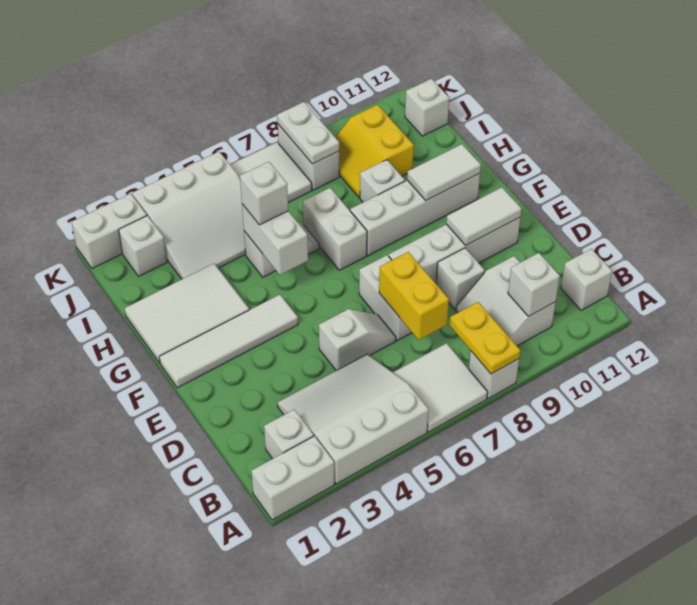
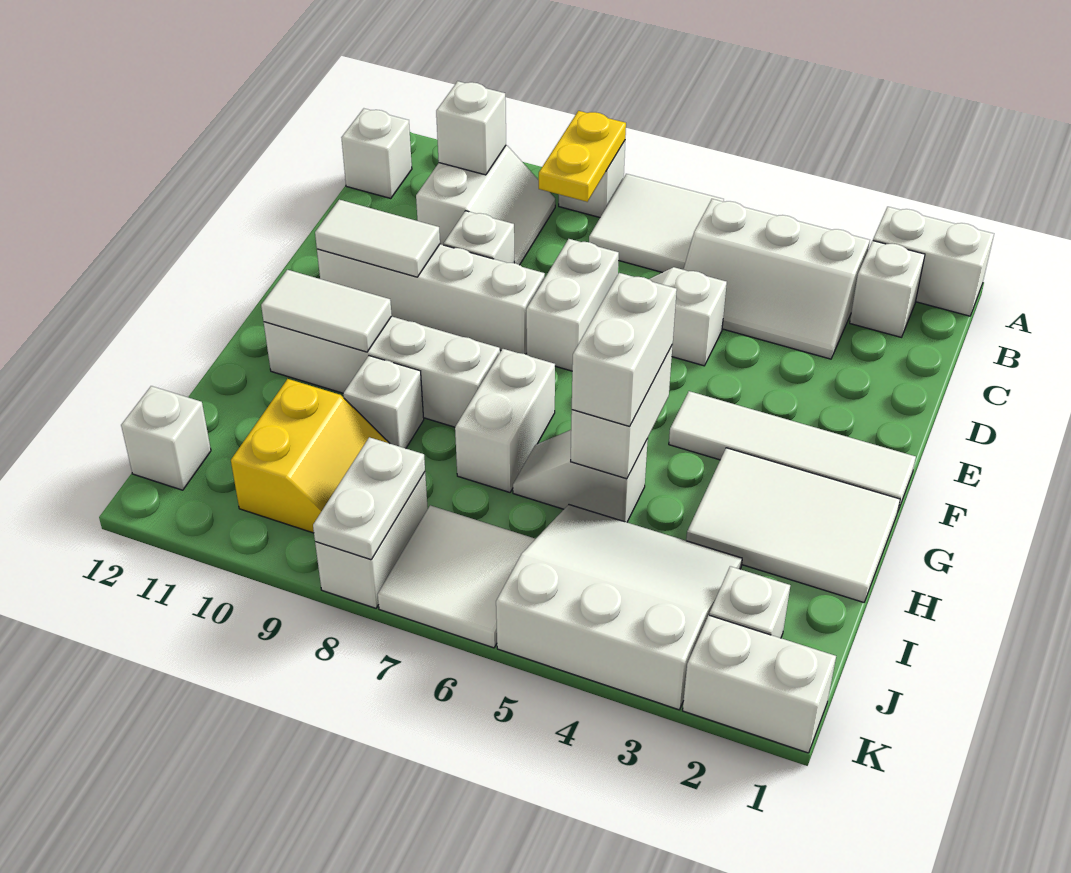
white 3x3 slope [277,354,429,484] -> white 2x3 slope [683,199,870,359]
yellow 1x2 brick [379,252,449,340] -> none
white 1x1 brick [240,162,288,225] -> white 1x2 brick [572,273,677,426]

